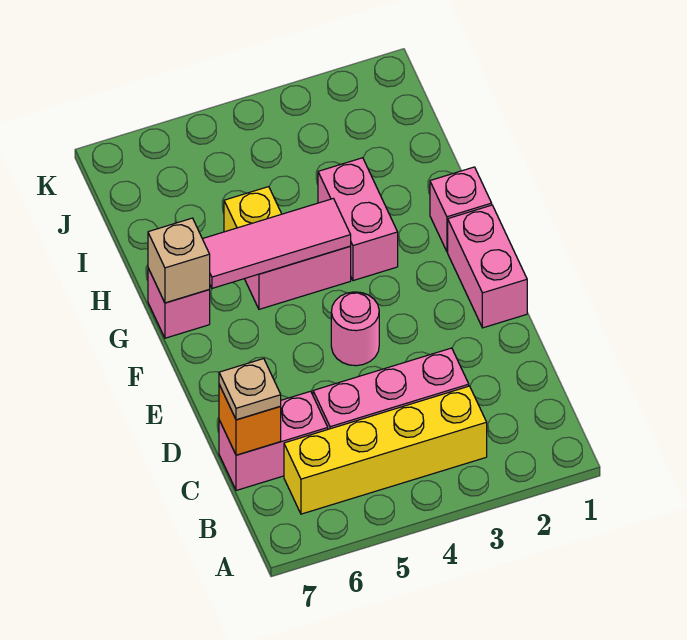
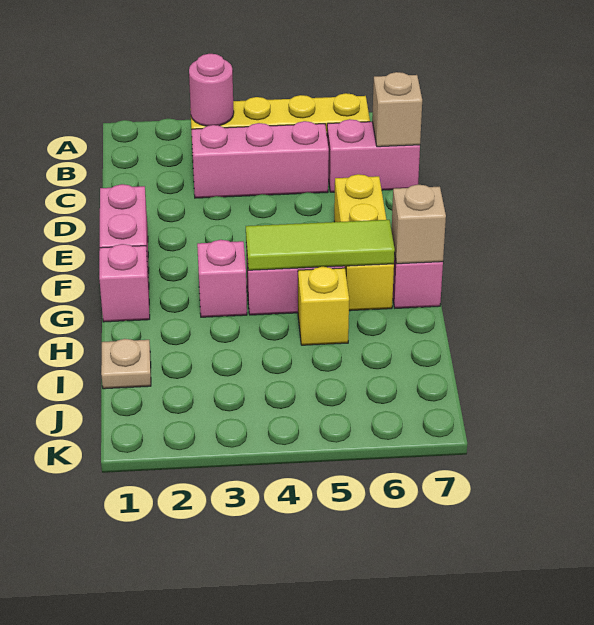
orange 1x1 brick [219,385,281,455] -> tan 1x1 brick [372,72,422,147]
tan 1x1 plate [219,359,281,420] -> tan 1x1 plate moved to [101,339,151,389]
pink 1x1 round brick [331,292,379,366] -> pink 1x1 round brick moved to [189,54,234,126]
none -> yellow 1x3 brick [334,174,394,311]
pink 1x2 brick [318,158,398,281] -> pink 1x1 brick [197,240,247,317]
pink 1x3 tile [203,199,351,288] -> lime 1x3 tile [246,220,395,270]

